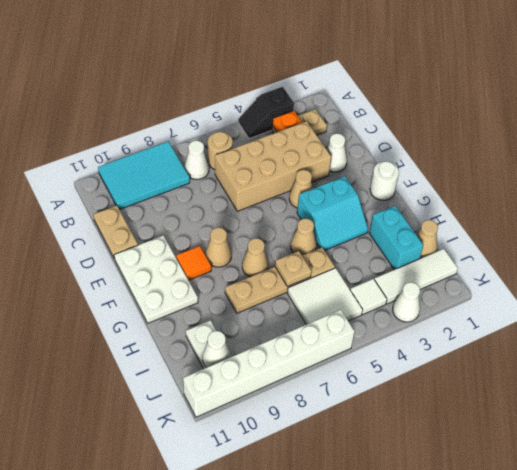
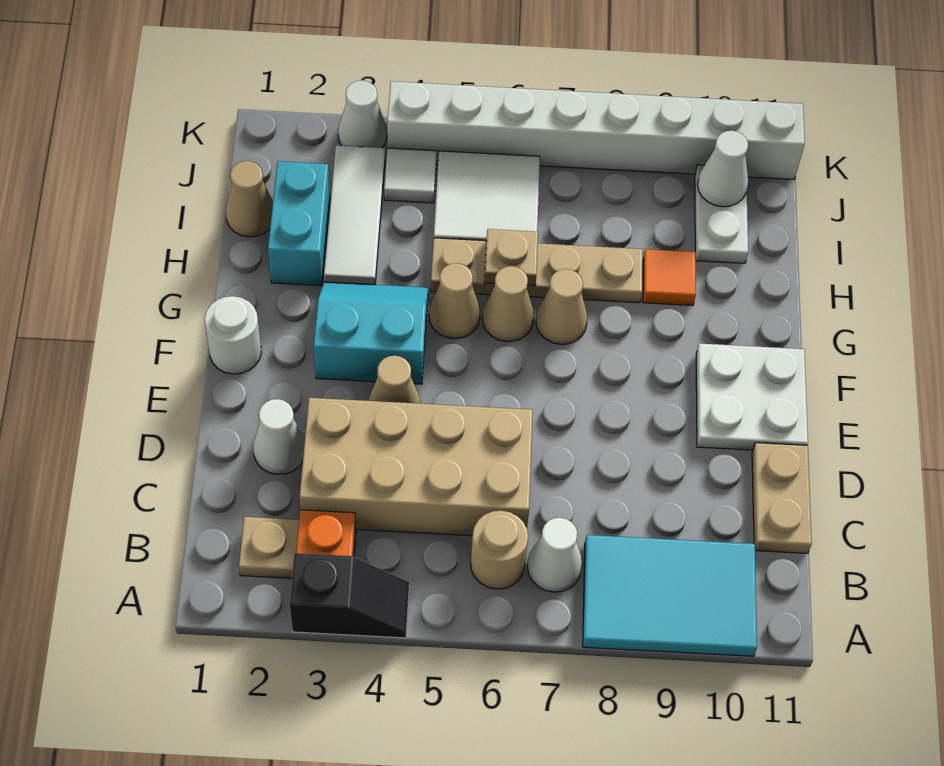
white 2x3 plate [114,236,198,323] -> white 2x2 plate [696,344,808,450]
tan 1x1 cone [206,228,231,267] -> tan 1x1 cone moved to [483,266,534,342]
orange 1x1 tile [176,246,211,280] -> orange 1x1 tile moved to [643,249,696,306]
white 1x3 tile [374,249,458,304] -> white 1x3 tile turned to [324,145,385,285]
white 1x6 brick [183,310,355,417] -> white 1x8 brick [387,81,805,179]

